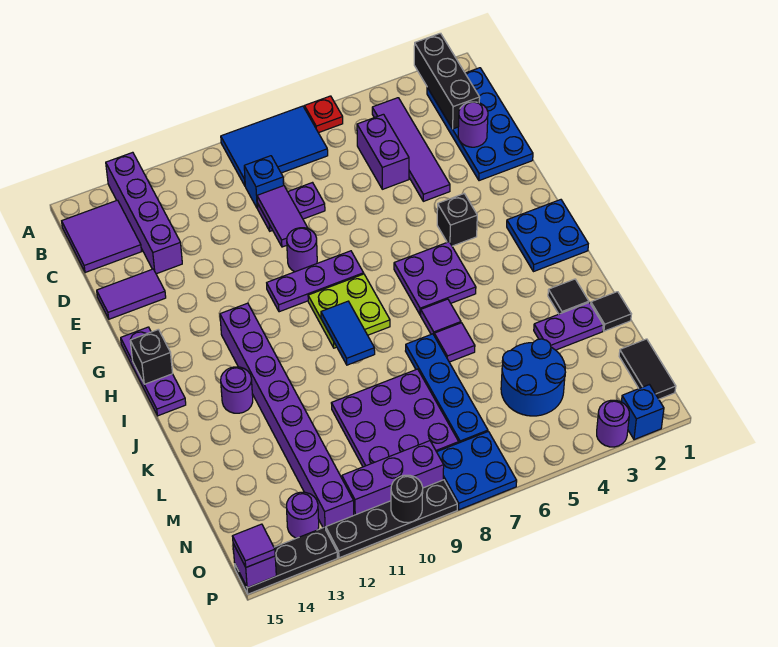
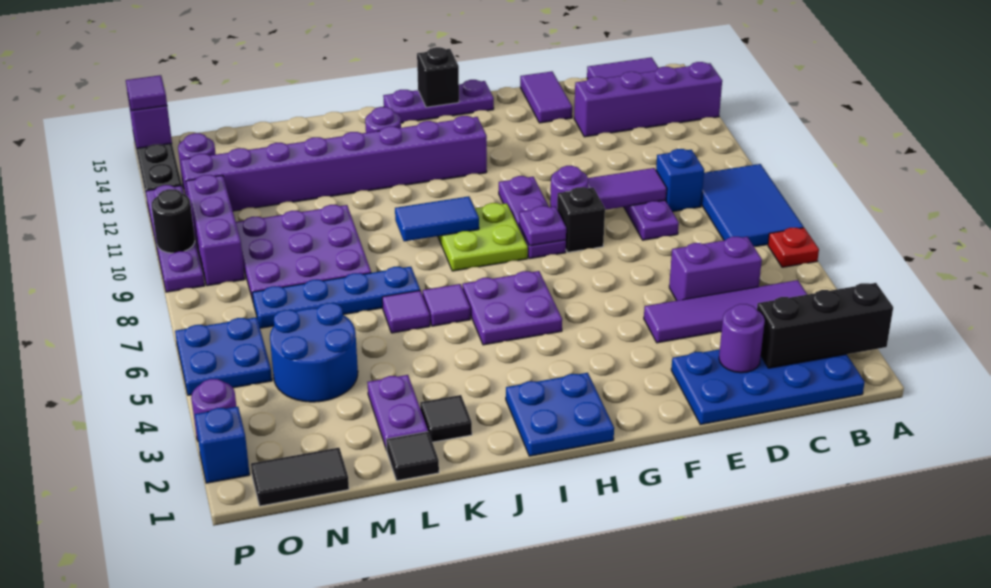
black 1x1 brick [437,194,477,246] -> black 1x1 brick moved to [557,187,605,252]
none -> purple 1x1 plate [519,206,566,246]
blue 2x2 plate [437,431,517,510] -> blue 2x2 plate moved to [175,317,272,395]
black 1x4 plate [326,480,457,558] -> purple 1x4 plate [146,185,205,292]

